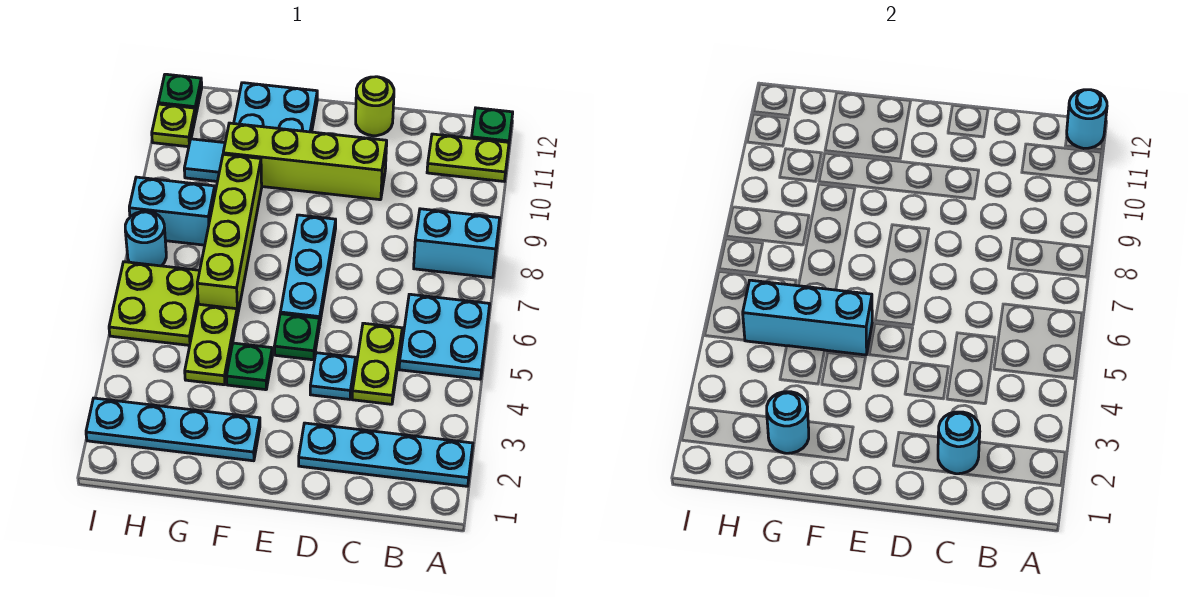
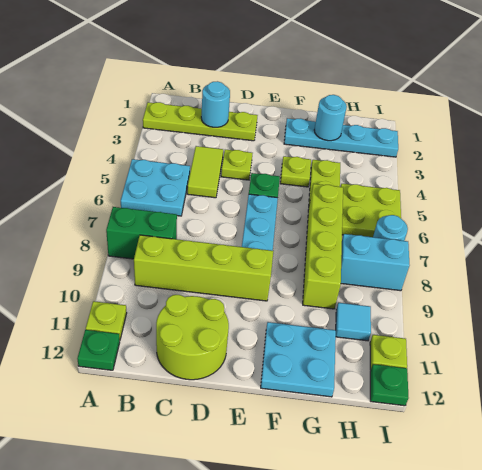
cyan 1x4 plate [299,423,473,486] -> lime 1x4 plate [143,102,258,141]
cyan 1x2 brick [414,209,500,278] -> green 1x2 brick [106,207,177,259]
lime 1x2 plate [427,134,509,181] -> lime 1x1 plate [86,301,127,339]
cyan 1x1 round brick [1067,90,1107,149] -> none
lime 1x2 plate [352,323,402,404] -> lime 1x2 tile [187,146,223,198]
cyan 1x1 plate [310,353,356,399] -> lime 1x1 plate [221,150,253,180]
lime 1x4 brick [223,123,387,200] -> lime 1x4 brick moved to [134,235,273,301]
lime 1x1 round brick [356,77,394,136] -> lime 2x2 round brick [156,295,229,380]
green 1x1 plate [226,343,272,390] -> lime 1x1 plate [280,156,311,187]
cyan 1x3 brick [743,280,872,355] -> none

